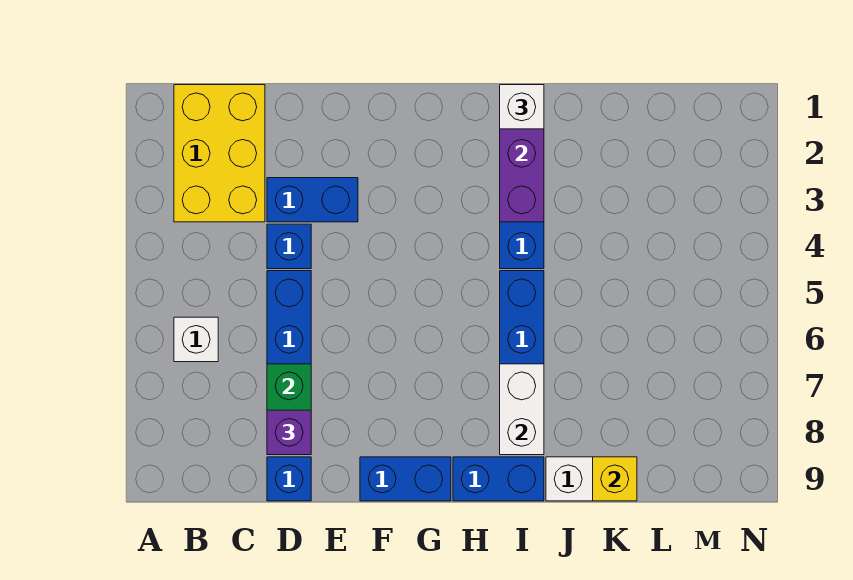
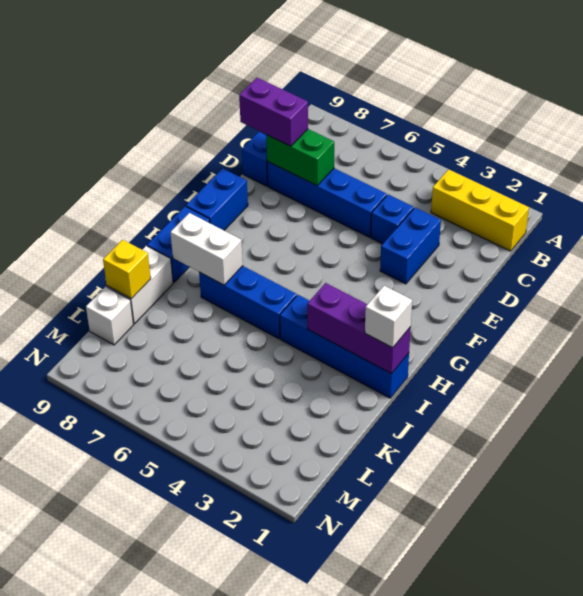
yellow 2x3 brick [174,85,265,222] -> yellow 1x3 brick [431,169,529,251]
white 1x1 brick [174,317,218,362] -> white 1x1 brick moved to [86,287,133,345]
purple 1x1 brick [267,410,311,455] -> purple 1x2 brick [239,78,308,146]

